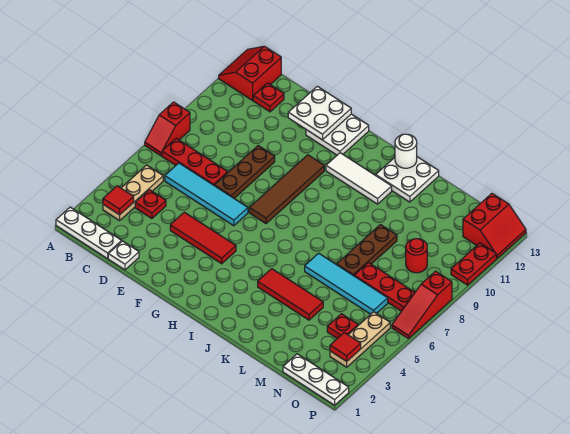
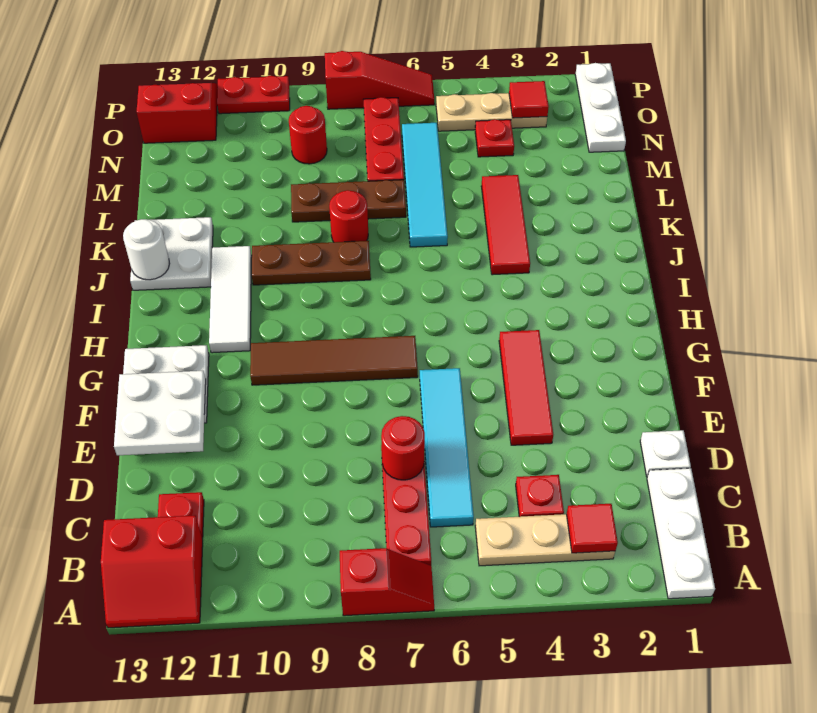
none -> red 1x1 round brick [381,416,425,480]
brown 1x3 plate [215,146,275,198] -> brown 1x3 plate moved to [252,241,371,285]
none -> red 1x1 round brick [329,190,368,242]

